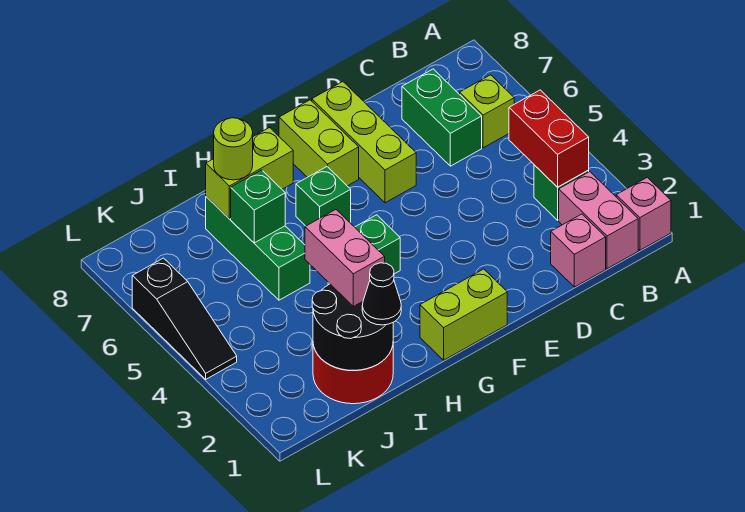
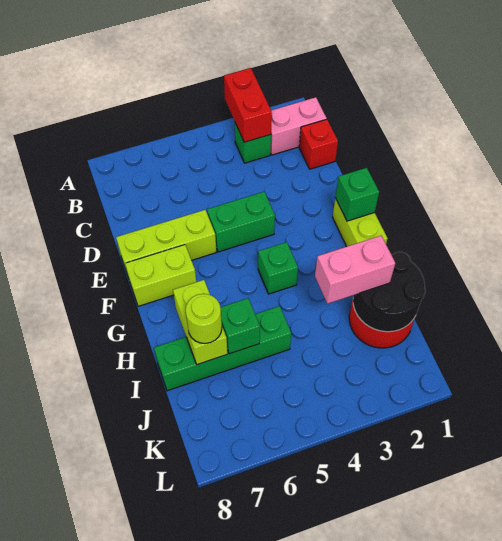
pink 1x1 brick [616,177,671,250] -> none
red 1x2 brick [509,90,589,187] -> red 1x2 brick turned to [224,68,272,142]
lime 1x1 brick [460,75,514,148] -> none
pink 1x1 brick [551,214,606,287] -> red 1x1 brick [299,119,338,169]
green 1x2 brick [402,69,482,166] -> green 1x2 brick moved to [207,192,275,252]
green 1x1 brick [296,167,351,226] -> green 1x1 brick moved to [335,168,379,221]
black 1x1 cone [362,263,401,325] -> none
green 1x3 brick [206,197,310,300] -> green 1x4 brick [154,306,291,391]
black 1x3 slope [132,258,237,379] -> none

